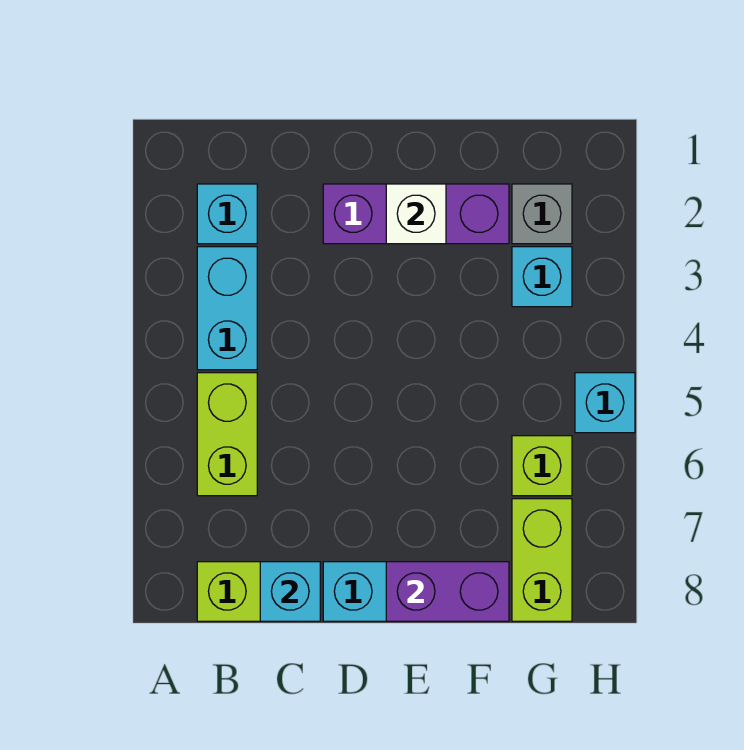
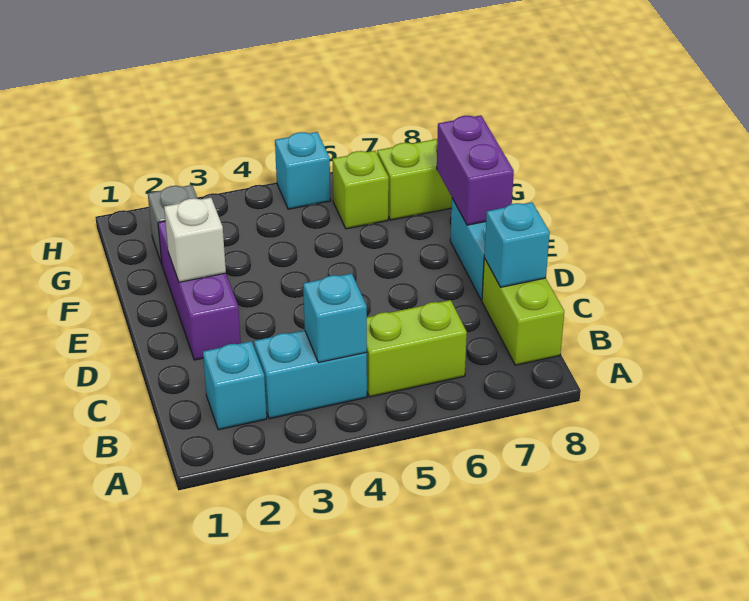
cyan 1x1 brick [512,247,572,307] -> cyan 1x1 brick moved to [303,273,367,363]

